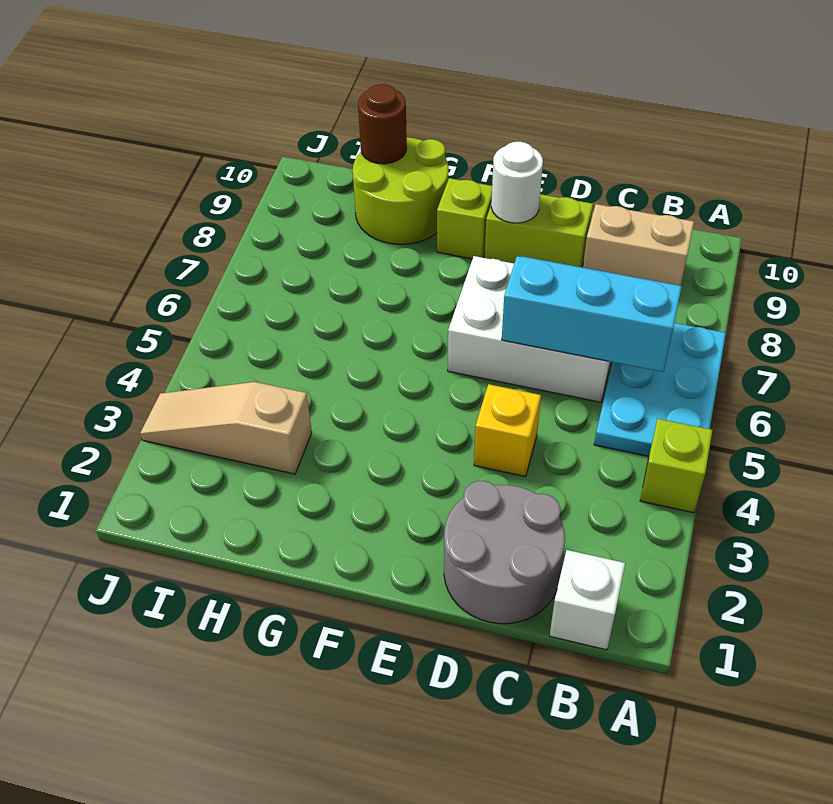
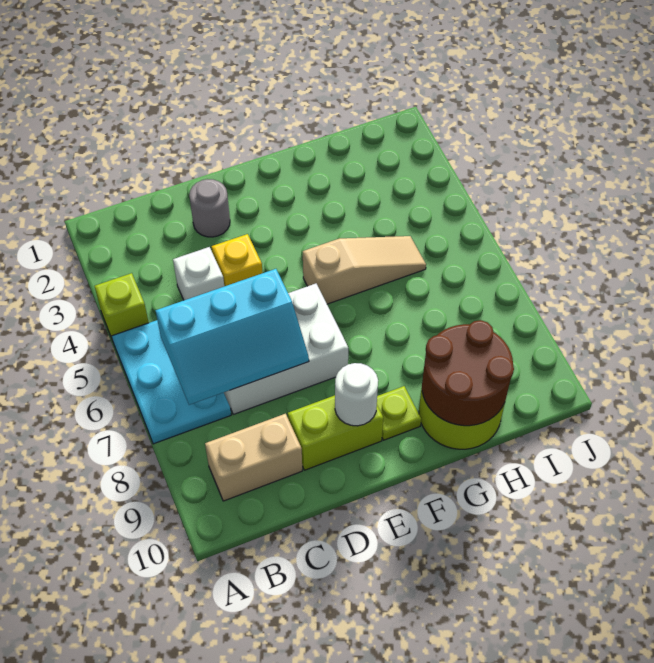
white 1x1 brick [550,550,625,650] -> white 1x1 brick moved to [173,247,224,300]
grey 2x2 round brick [444,481,565,624] -> grey 1x1 round brick [189,179,230,237]
lime 1x1 brick [437,178,492,259] -> lime 1x1 plate [377,386,421,440]
tan 1x3 slope [140,382,312,474] -> tan 1x3 slope moved to [303,236,426,304]
brown 1x1 round brick [358,84,407,164] -> brown 2x2 round brick [422,320,514,426]

